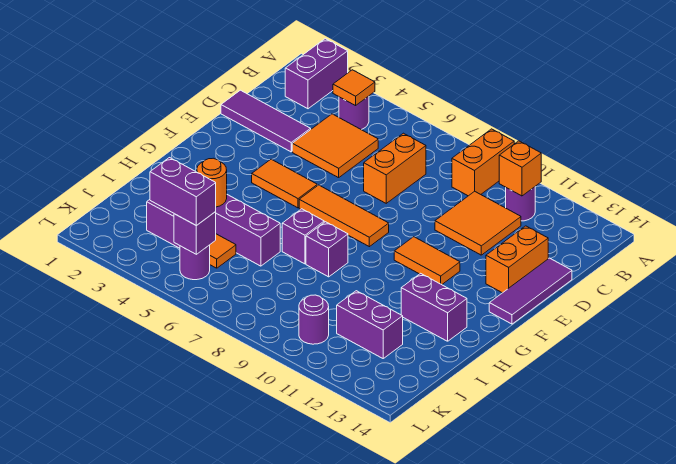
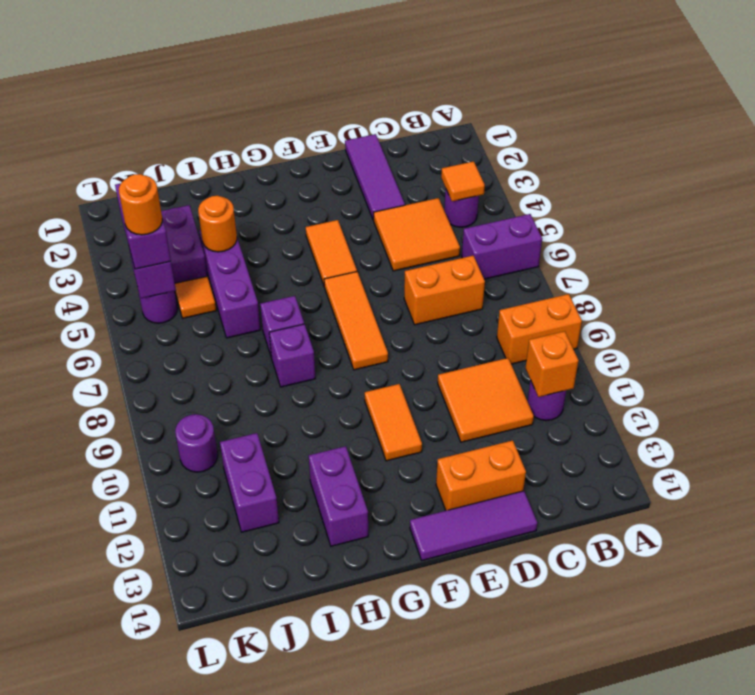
purple 1x2 brick [285,39,348,109] -> purple 1x2 brick moved to [462,214,542,279]
none -> orange 1x1 round brick [119,174,162,235]

